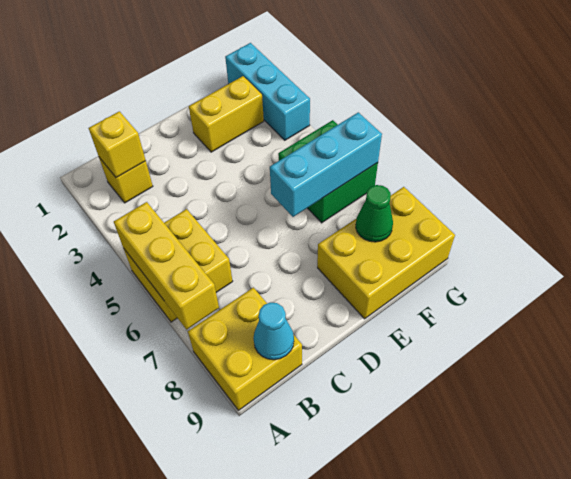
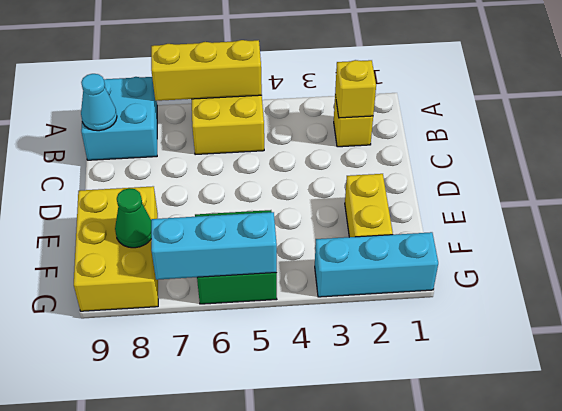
yellow 2x2 brick [188,288,302,410] -> cyan 2x2 brick [81,77,157,160]
cyan 1x3 brick [270,112,382,217] -> cyan 1x3 brick turned to [151,212,277,280]

